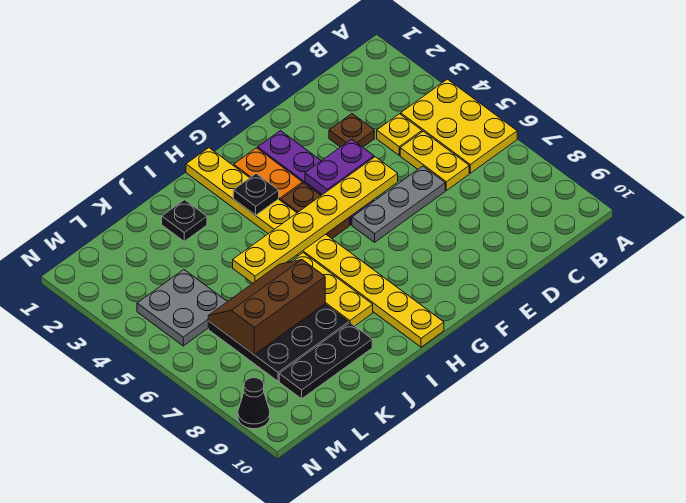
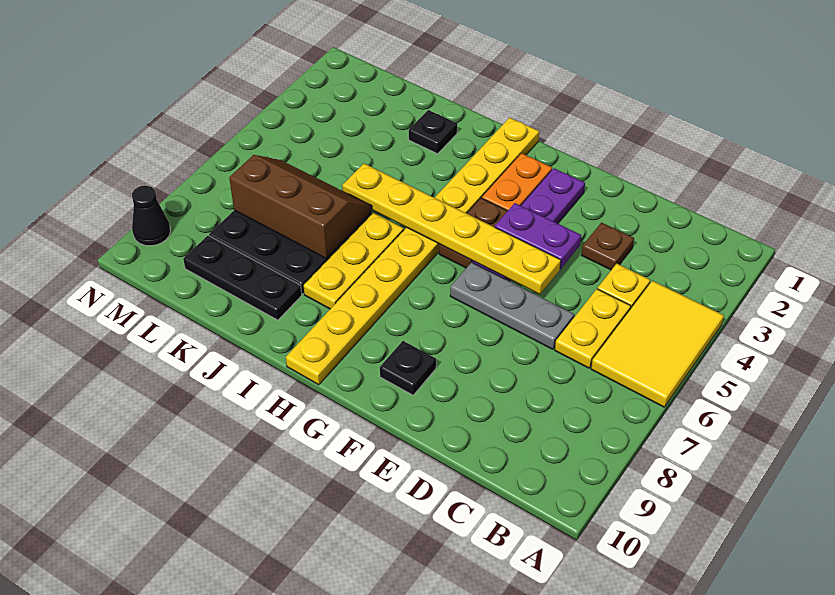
yellow 2x3 plate [401,79,517,173] -> yellow 2x3 tile [591,281,724,407]
black 1x1 plate [233,174,279,215] -> black 1x1 plate moved to [380,341,436,395]
grey 2x2 plate [137,270,227,346] -> none

